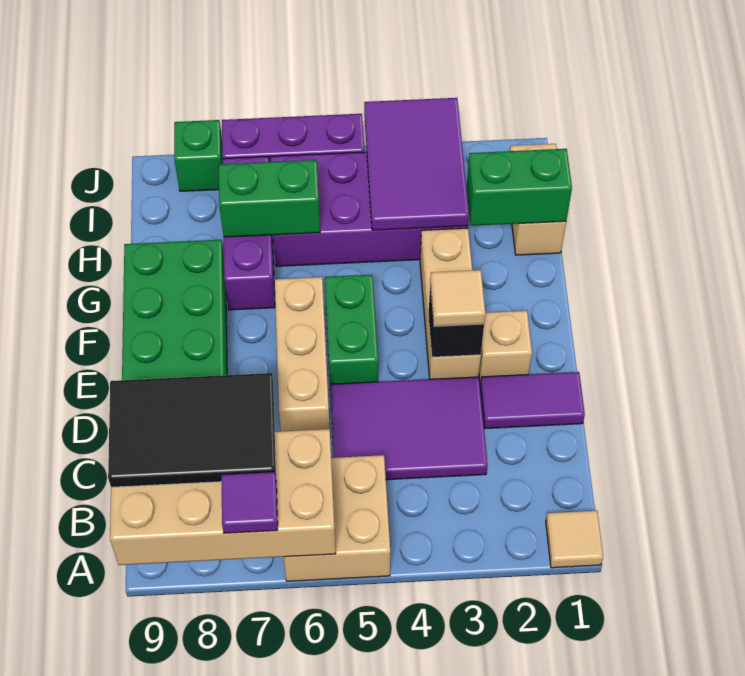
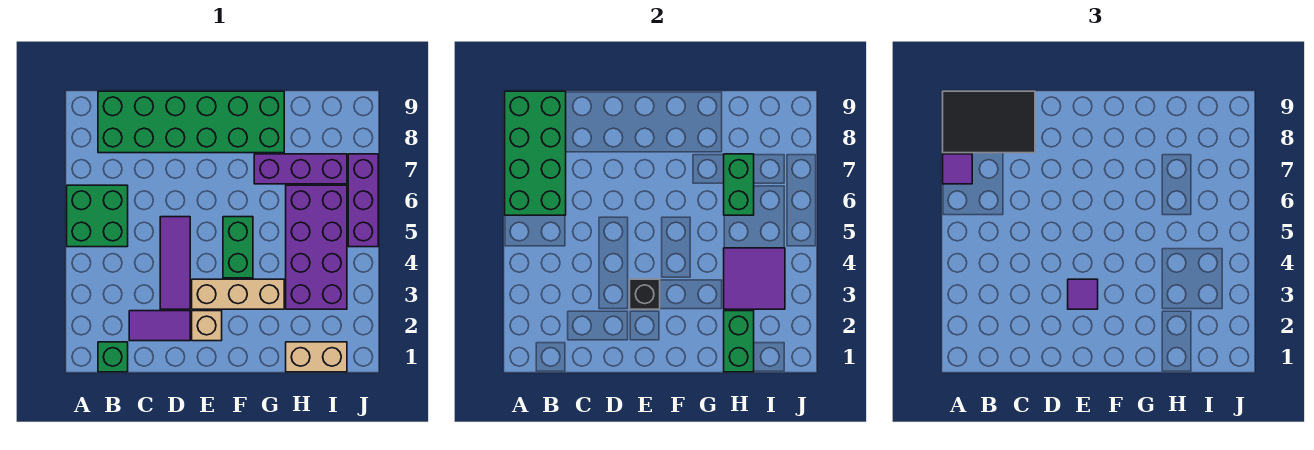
tan 1x1 tile [546,511,603,568] -> none
tan 2x2 brick [284,455,390,581] -> green 2x2 brick [67,185,128,247]
tan 2x4 brick [110,429,336,565] -> green 2x4 brick [505,91,566,215]
black 2x3 tile [108,373,276,487] -> black 2x3 tile turned to [943,91,1035,153]
purple 2x3 tile [330,377,487,480] -> purple 1x3 tile [160,217,190,309]
purple 1x2 tile [480,372,585,429] -> purple 1x2 tile turned to [129,311,190,341]
tan 1x3 brick [275,277,330,431] -> none
tan 1x1 tile [430,270,485,326] -> purple 1x1 tile [1068,279,1098,309]
green 1x2 brick [325,275,378,384] -> green 1x2 brick turned to [223,217,253,278]
purple 2x3 tile [364,98,469,230] -> purple 2x2 tile [724,248,785,309]
green 1x1 brick [174,120,223,191] -> green 1x1 brick moved to [98,342,128,372]

